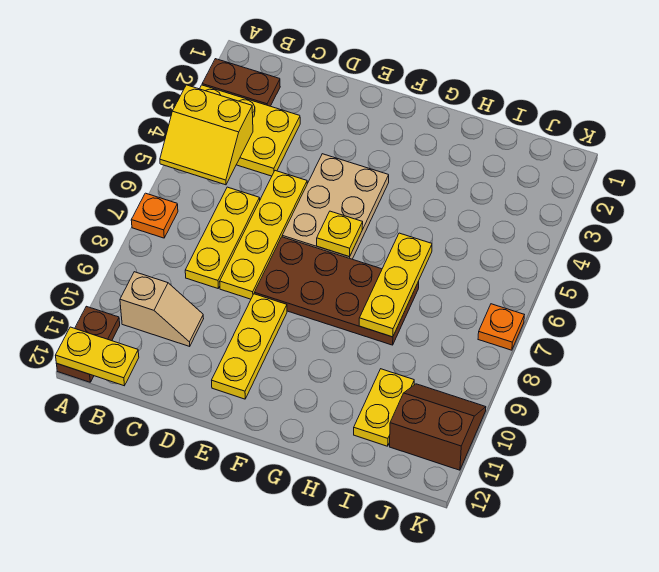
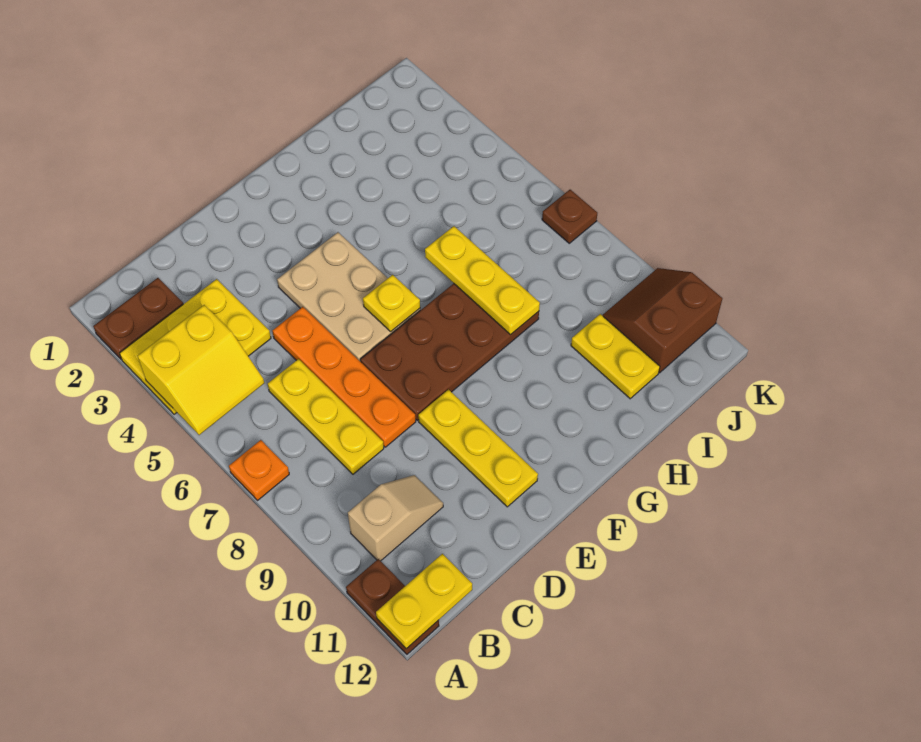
yellow 1x4 plate [220,171,307,299] -> orange 1x4 plate [272,307,416,447]
orange 1x1 plate [478,304,524,350] -> brown 1x1 plate [542,190,597,243]

